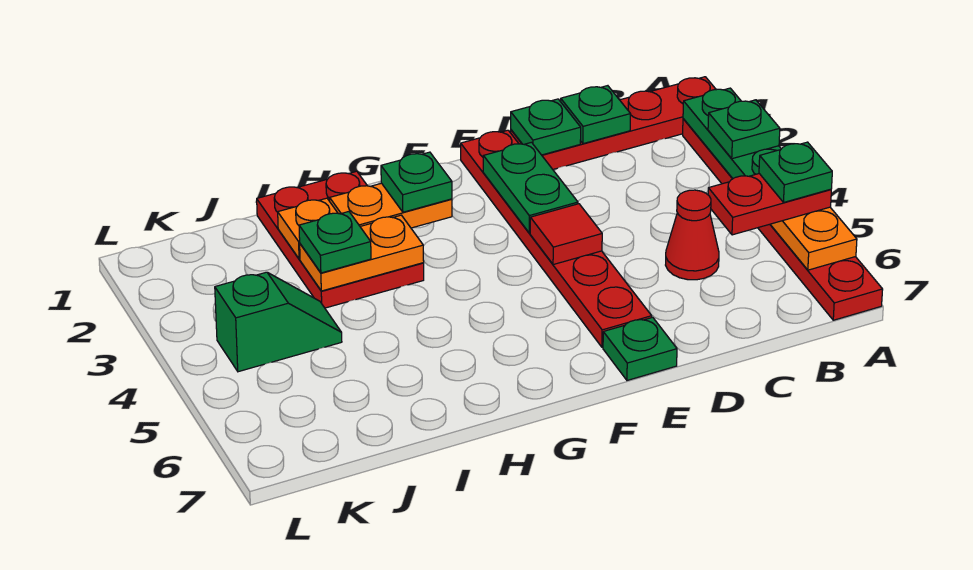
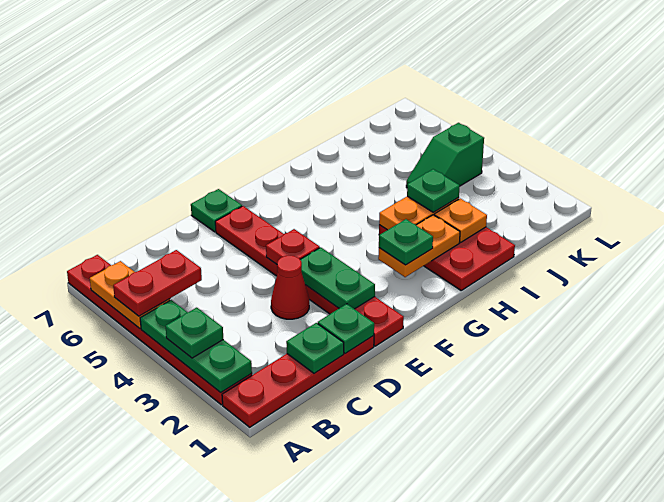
green 1x1 plate [759,142,832,202] -> none
red 1x1 cone [666,190,719,280] -> red 1x1 cone moved to [271,256,309,319]
red 1x1 tile [530,204,602,265] -> red 1x1 plate [266,229,320,264]

